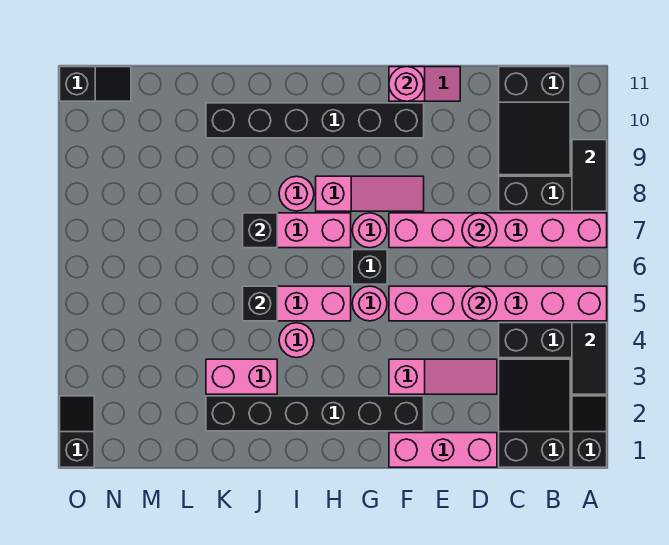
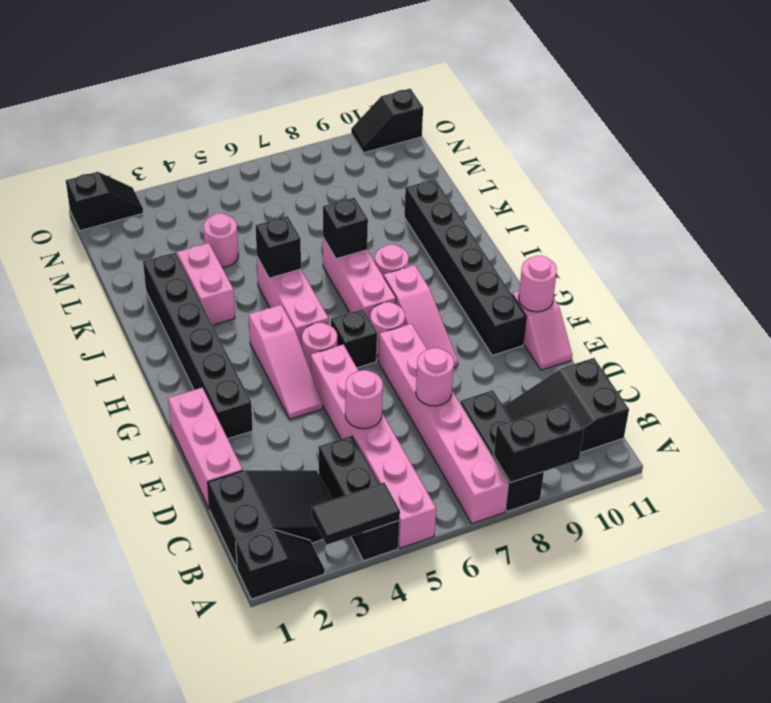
black 1x2 tile [572,140,607,211] -> black 1x2 brick [494,403,584,483]
pink 1x3 slope [389,359,497,394] -> pink 1x3 slope moved to [249,305,323,419]
pink 1x1 round brick [279,323,314,358] -> pink 1x1 round brick moved to [203,213,238,267]
black 1x2 slope [60,67,131,101] -> black 1x2 slope turned to [351,89,423,153]

